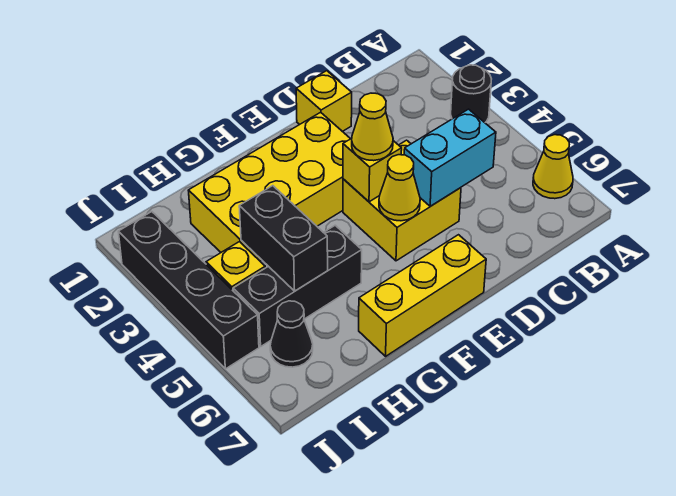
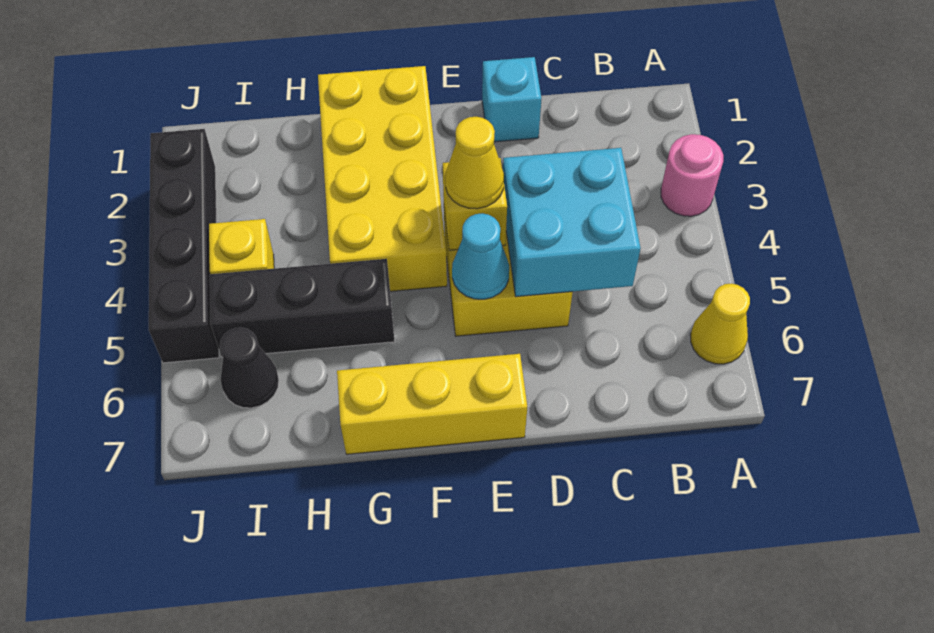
black 1x1 round brick [451,65,491,123] -> pink 1x1 round brick [661,134,723,216]
cyan 1x2 brick [404,109,496,206] -> cyan 2x2 brick [503,148,641,297]
yellow 1x1 brick [296,71,352,132] -> cyan 1x1 brick [482,57,541,142]
yellow 2x4 brick [188,112,350,261] -> yellow 2x4 brick turned to [318,66,447,291]
yellow 1x1 cone [379,155,420,221] -> cyan 1x1 cone [452,213,509,299]
black 1x2 brick [239,186,328,291] -> none

